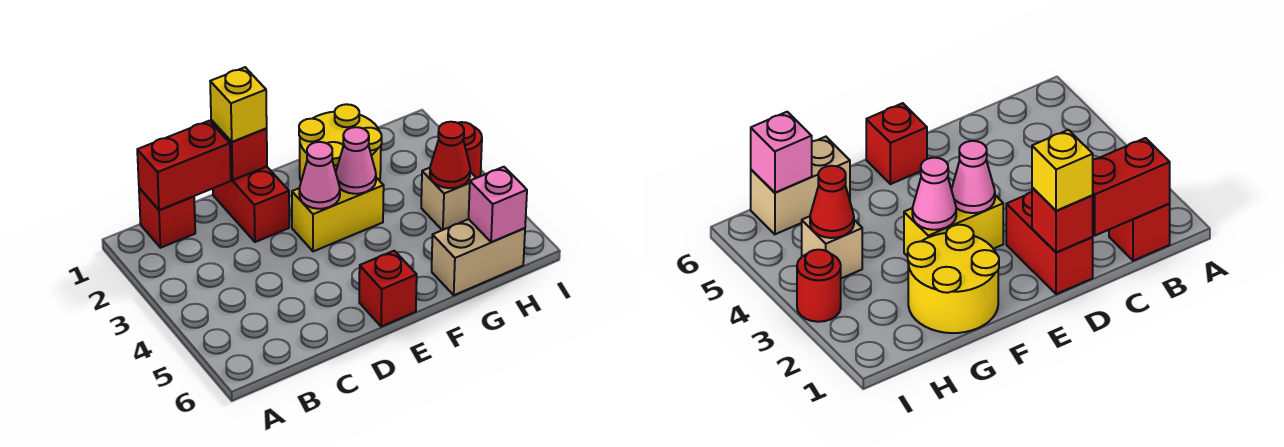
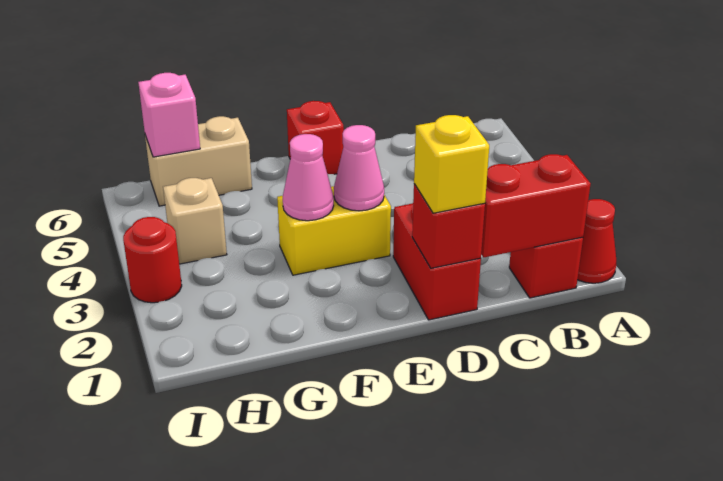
yellow 2x2 round brick [299,104,382,181] -> none
red 1x1 cone [430,122,470,188] -> red 1x1 cone moved to [577,199,616,283]

